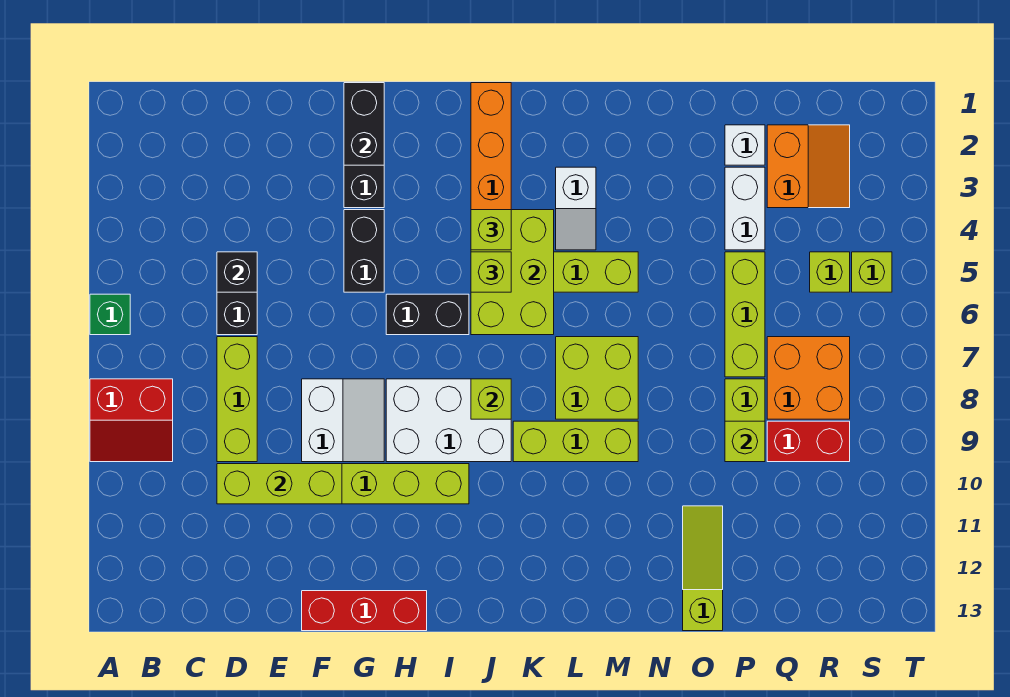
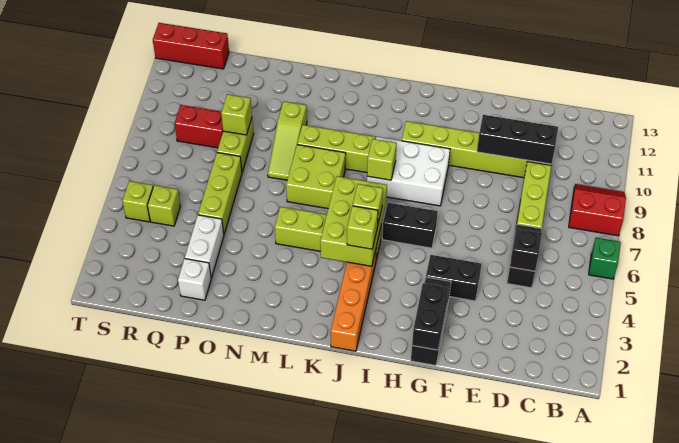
lime 1x3 brick [217,464,342,504] -> black 1x3 brick [477,115,558,164]
white 2x2 slope [302,379,384,462] -> none
red 1x3 brick [302,591,427,631] -> red 1x3 brick moved to [153,23,229,69]
black 1x2 brick [344,210,384,292] -> black 1x2 brick turned to [426,255,482,301]
white 1x2 slope [556,167,596,250] -> none
lime 1x3 slope [683,506,723,631] -> lime 1x3 slope moved to [268,101,307,180]
orange 2x2 slope [767,125,850,208] -> none
orange 2x2 brick [767,337,850,419] -> none

